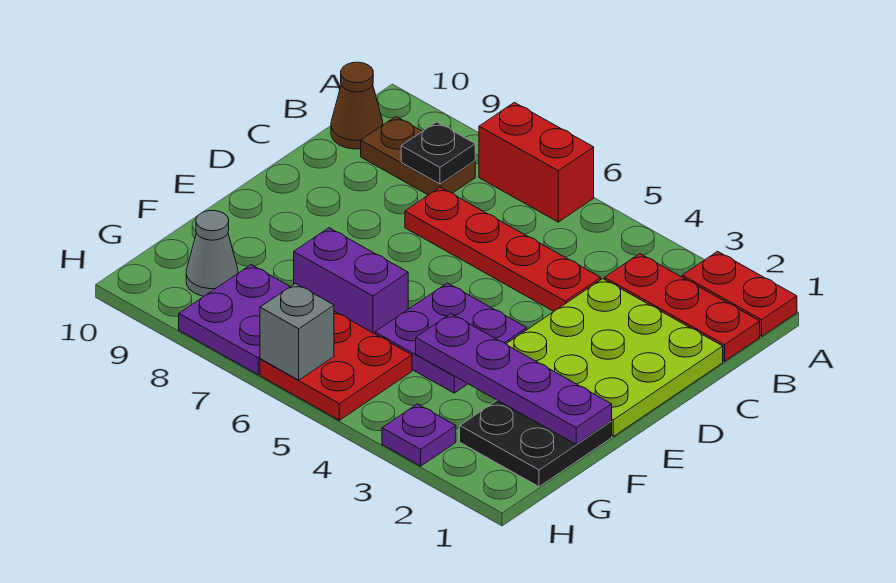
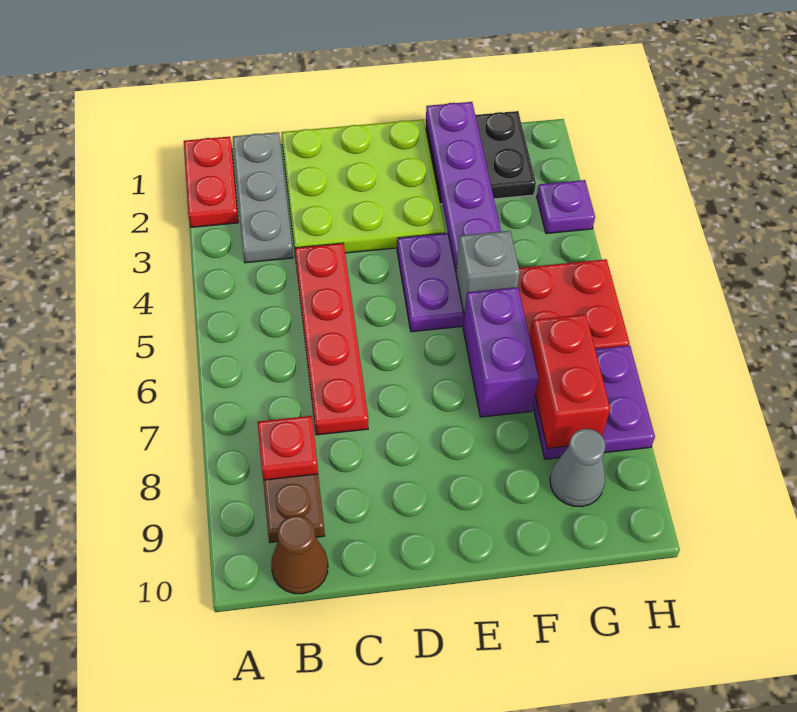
red 1x2 brick [479,102,594,222] -> red 1x2 brick moved to [530,314,610,449]
red 1x3 plate [605,254,760,361] -> grey 1x3 plate [233,132,293,263]
black 1x1 plate [401,122,475,184] -> red 1x1 plate [257,416,318,480]
grey 1x1 brick [260,283,334,380] -> grey 1x1 brick moved to [456,231,520,315]

